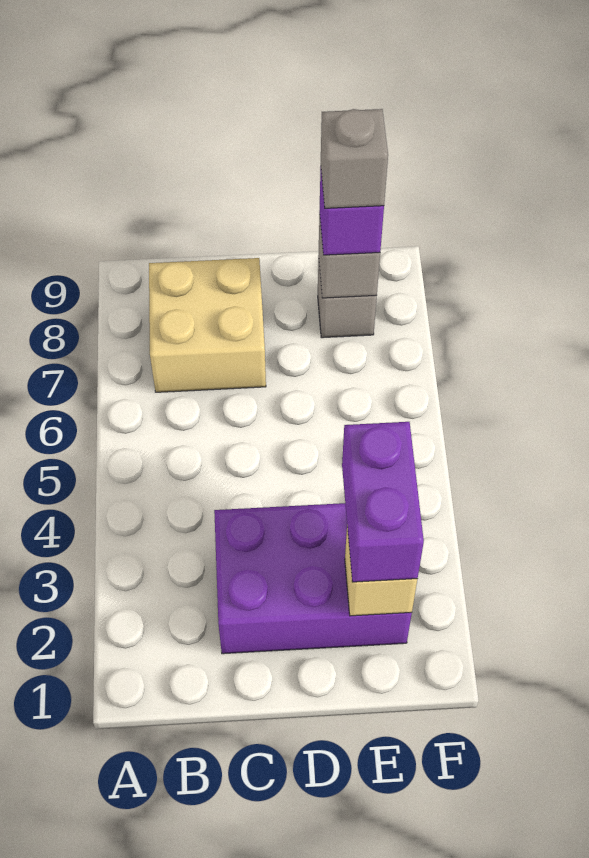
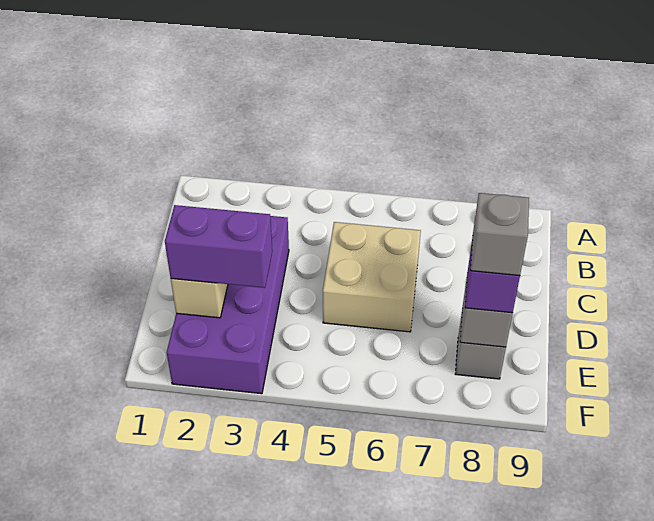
tan 2x2 brick [149,258,266,392] -> tan 2x2 brick moved to [323,222,421,332]
purple 2x3 brick [214,503,412,654] -> purple 2x4 brick [167,216,289,394]

